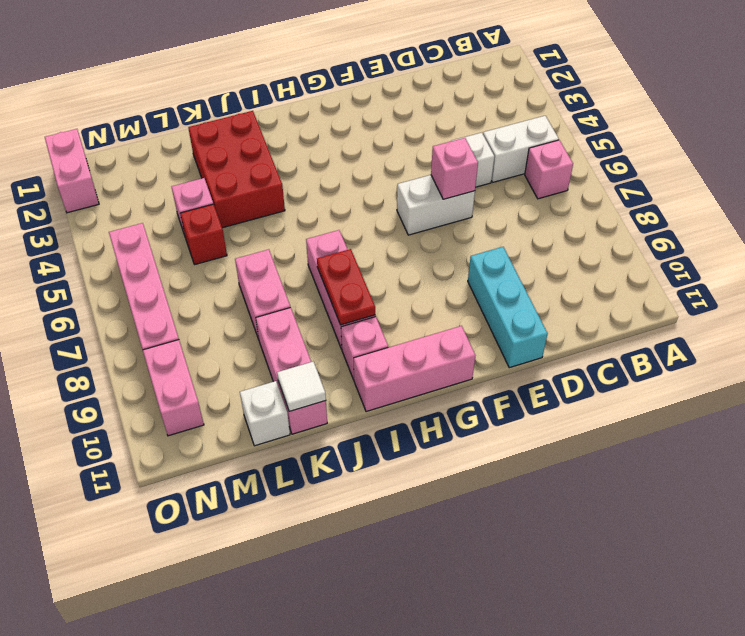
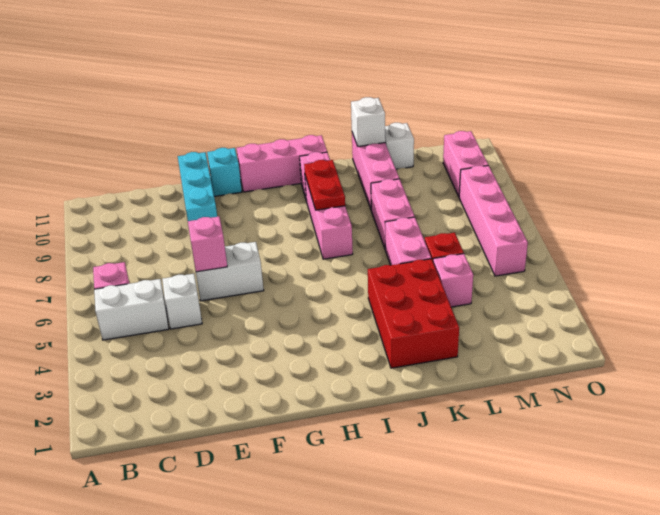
none -> cyan 1x1 brick [207,148,242,196]
white 1x1 tile [277,362,326,411] -> white 1x1 brick [351,97,385,146]
pink 1x2 brick [45,129,99,213] -> pink 1x2 brick moved to [385,217,431,265]

